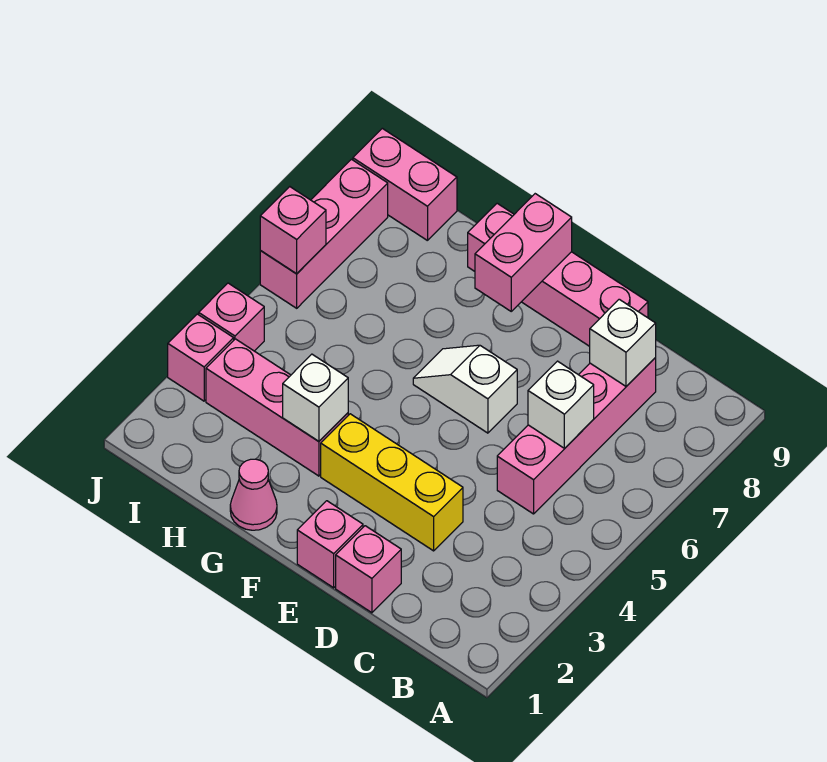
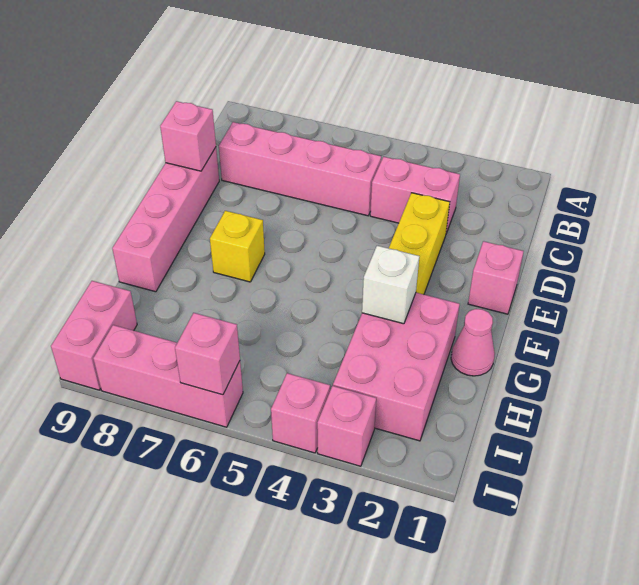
white 1x1 brick [528,361,594,448] -> none
white 1x1 brick [590,299,656,386] -> none
pink 1x1 brick [336,526,401,613] -> pink 1x1 brick moved to [160,101,216,171]
white 1x2 slope [413,345,517,433] -> none
none -> yellow 1x1 brick [210,211,265,282]
pink 1x2 brick [475,194,572,311] -> pink 1x2 brick moved to [370,157,460,233]
pink 1x3 brick [206,339,348,476] -> pink 2x3 brick [333,293,460,441]

